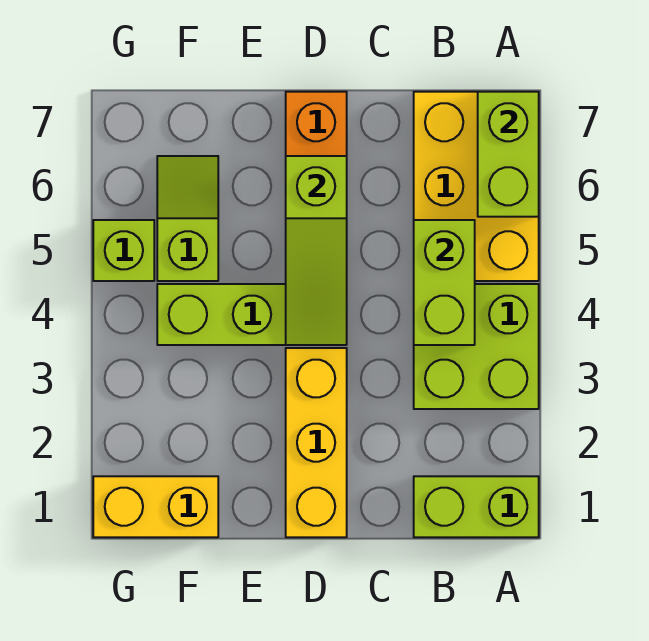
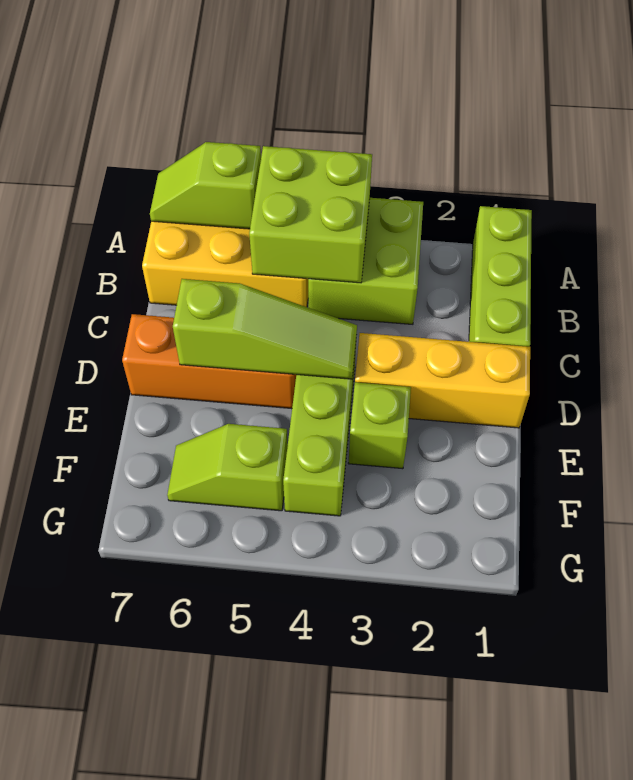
lime 1x2 brick [414,476,539,537] -> lime 1x3 brick [469,206,532,347]
lime 1x2 brick [478,92,539,217] -> lime 1x2 slope [150,142,261,229]
lime 1x2 brick [414,220,475,345] -> lime 2x2 brick [249,146,372,283]
yellow 1x2 brick [93,476,218,537] -> none
lime 1x1 brick [93,220,154,281] -> lime 1x1 brick moved to [348,382,411,469]

